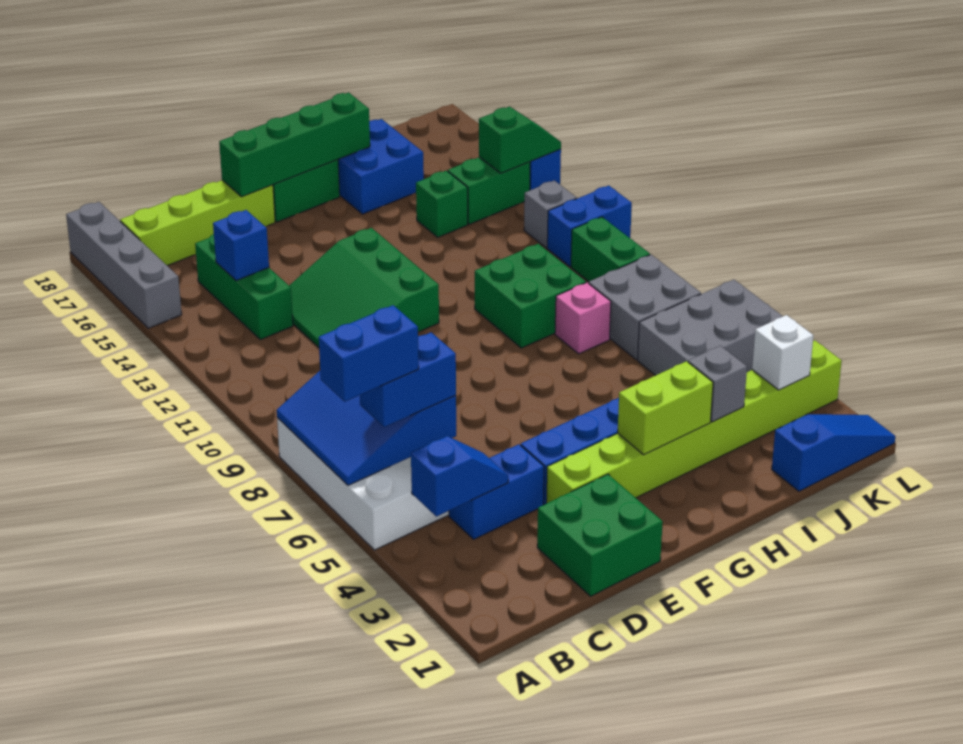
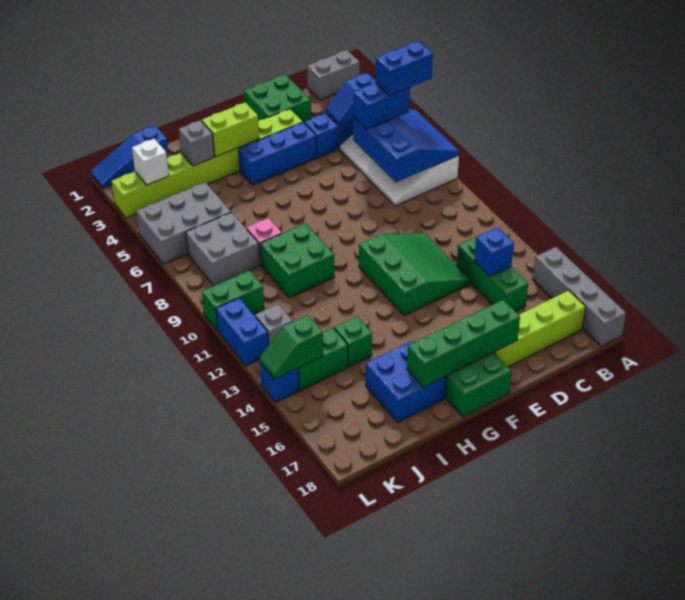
none -> grey 1x2 brick [307,50,360,100]
green 1x2 brick [571,217,650,282] -> green 1x2 brick turned to [202,270,264,331]
blue 1x2 brick [547,186,632,266] -> blue 1x2 brick turned to [216,298,269,366]

